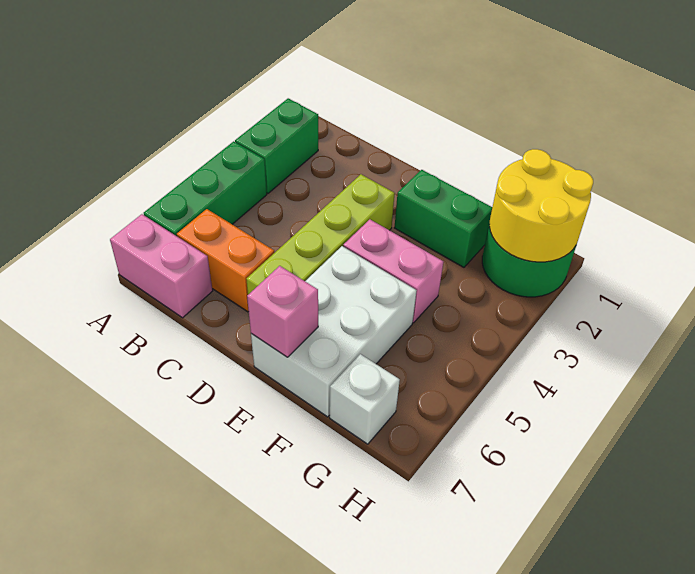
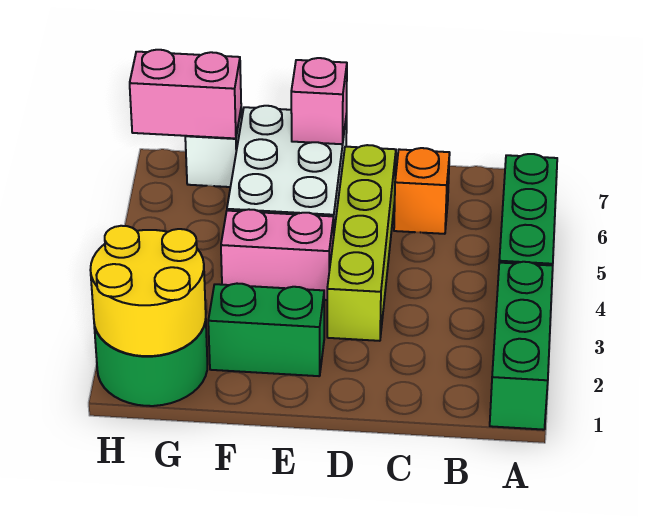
green 1x2 brick [235,98,318,194] -> green 1x3 brick [490,262,553,430]
pink 1x2 brick [110,214,213,318] -> pink 1x2 brick moved to [130,50,241,138]
orange 1x2 brick [177,209,274,312] -> orange 1x1 brick [394,148,450,234]

